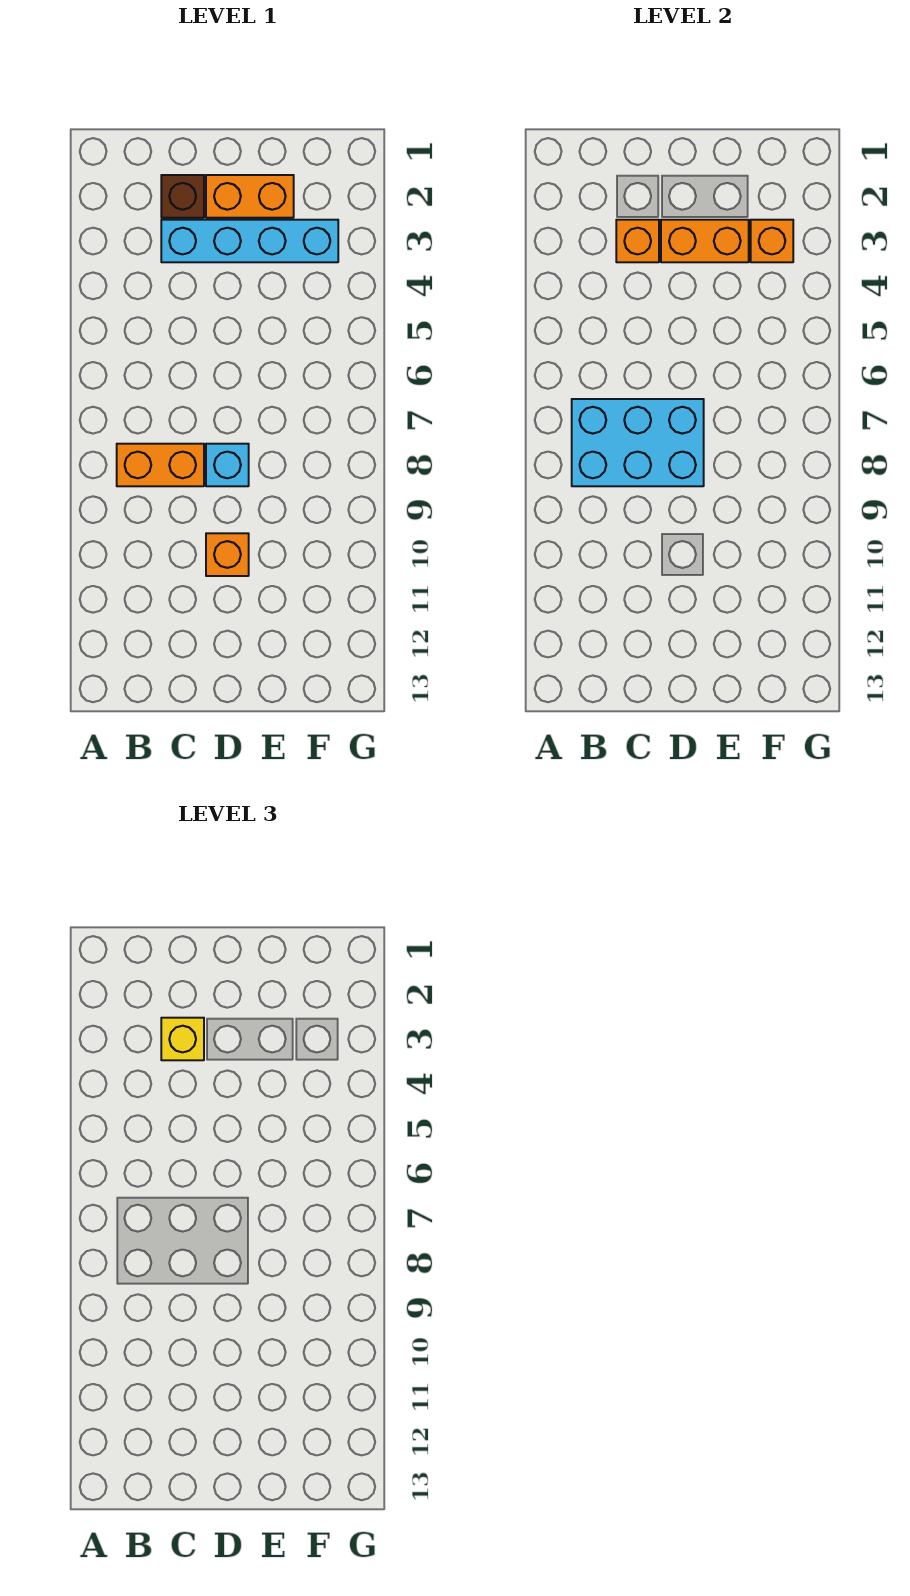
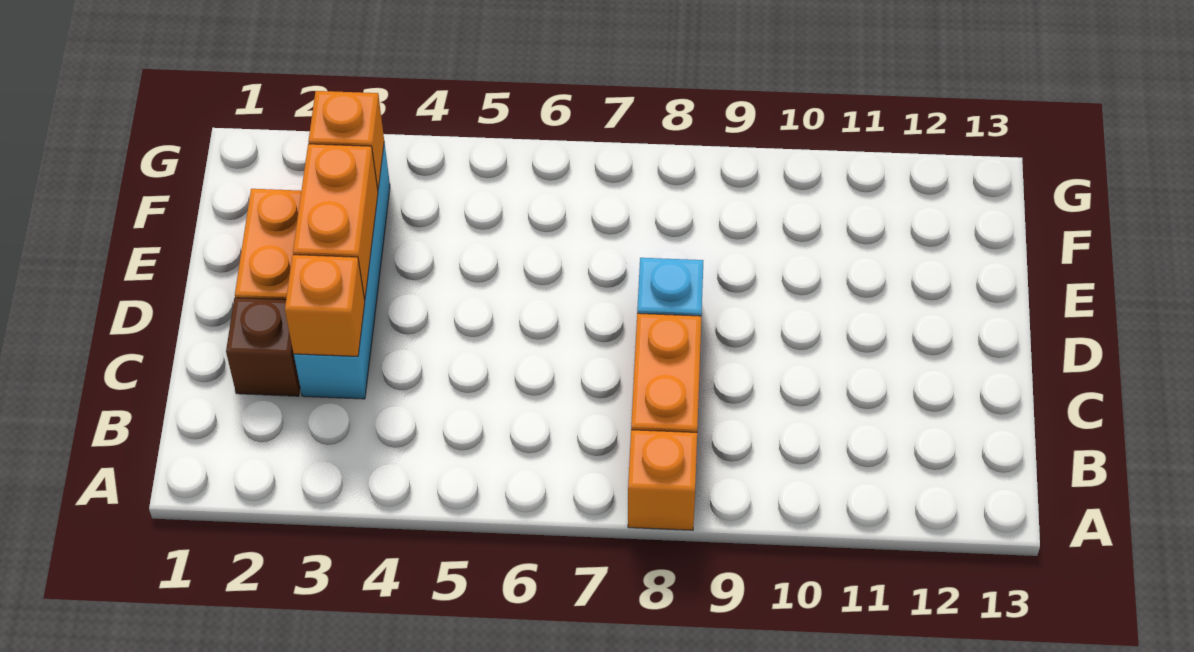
cyan 2x3 brick [572,399,704,486] -> none
yellow 1x1 brick [161,1018,204,1060] -> none
orange 1x1 brick [206,533,249,576] -> orange 1x1 brick moved to [628,430,697,530]

